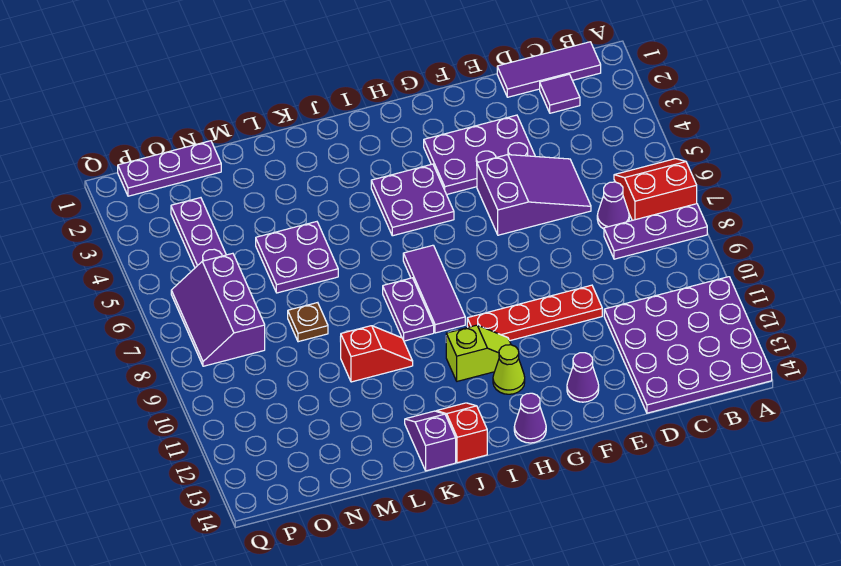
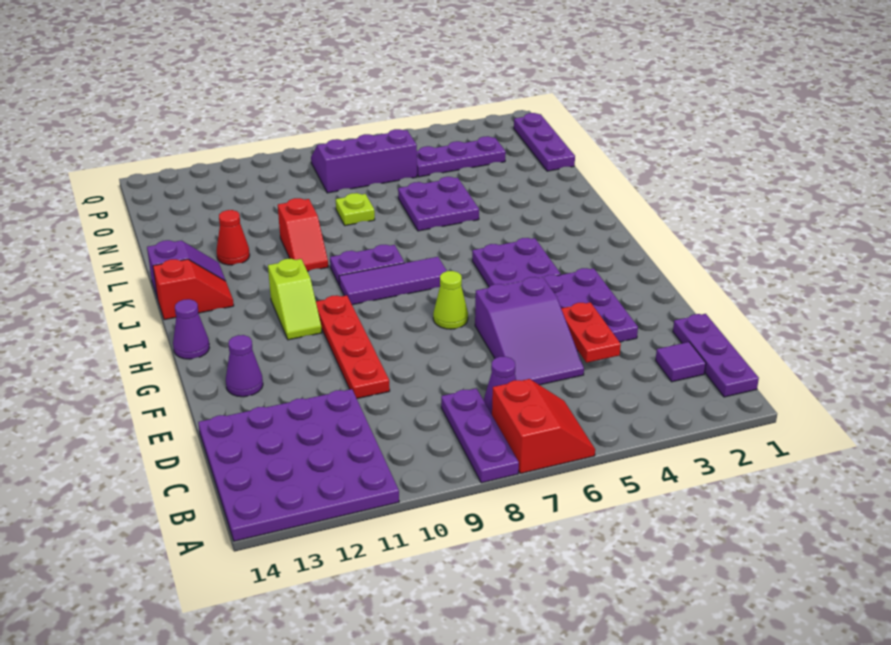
purple 1x3 tile [497,42,601,97] -> purple 1x3 plate [673,314,759,397]
none -> red 1x2 plate [561,302,621,363]
lime 1x1 cone [493,345,525,394] -> lime 1x1 cone moved to [433,271,468,329]
none -> red 1x1 cone [217,210,250,265]
brown 1x1 plate [288,303,328,342] -> lime 1x1 plate [336,193,375,226]

